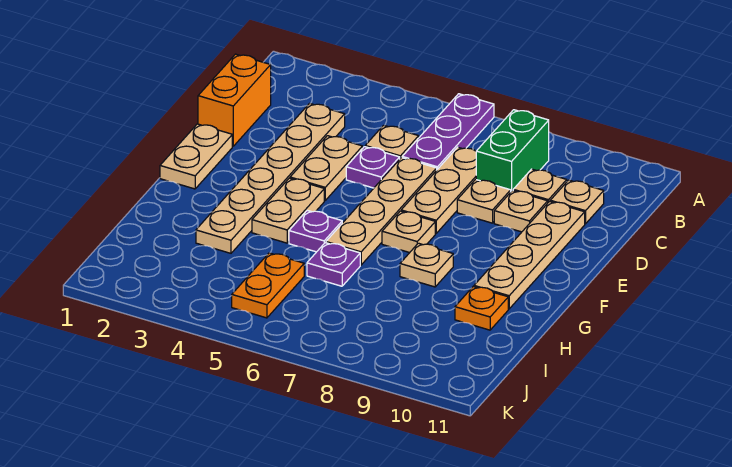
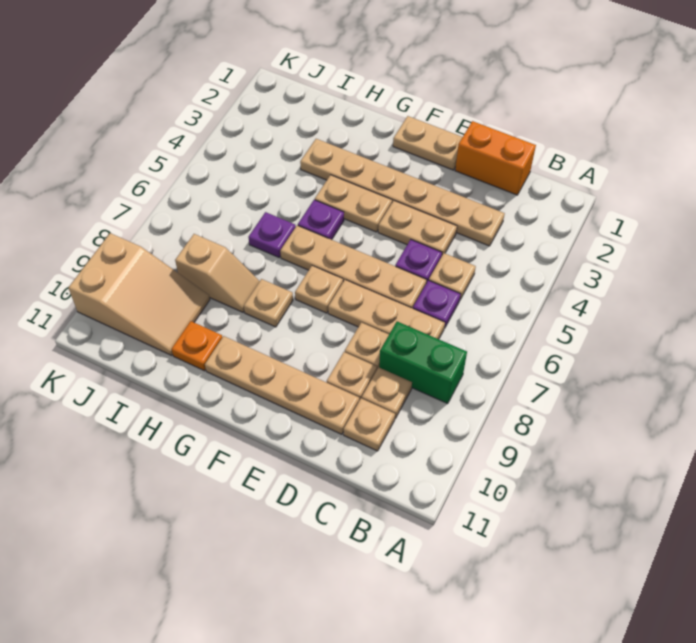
purple 1x3 plate [402,94,494,169] -> purple 1x1 plate [413,280,460,328]
none -> tan 1x2 slope [175,234,260,312]
orange 1x2 plate [232,253,304,318] -> none
none -> tan 2x3 slope [68,233,210,355]

